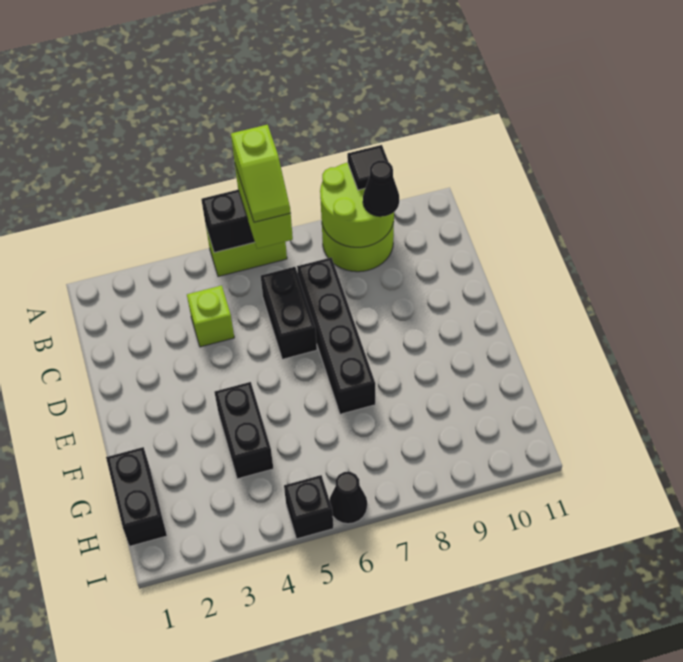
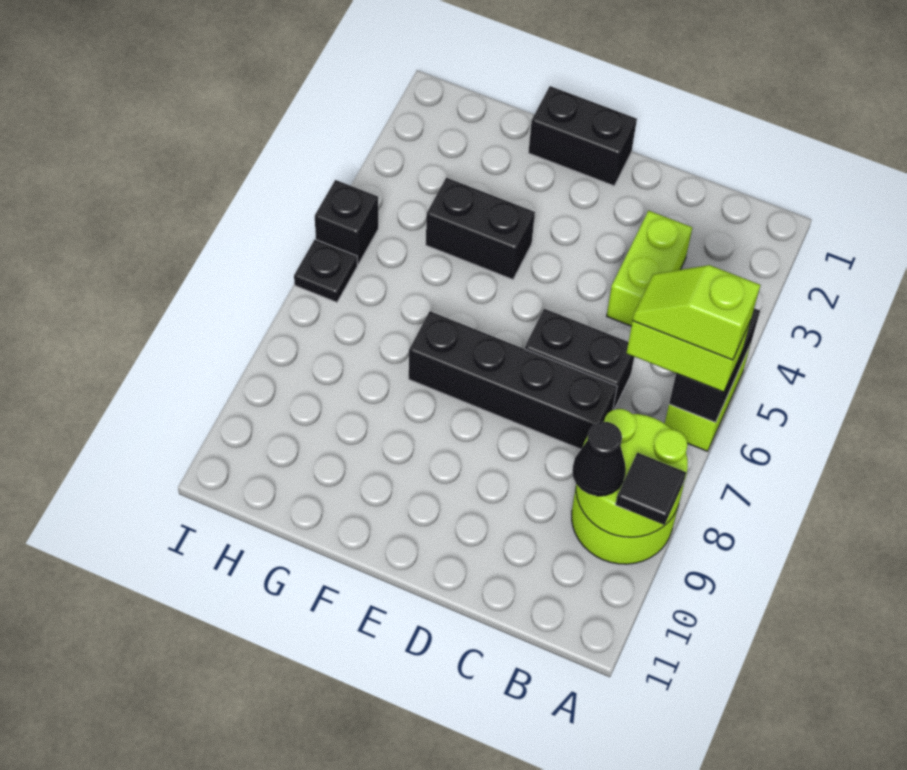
lime 1x1 brick [187,285,234,347] -> lime 1x2 brick [607,211,692,326]
black 1x2 brick [106,447,167,546] -> black 1x2 brick moved to [529,86,637,186]
black 1x1 cone [330,472,367,524] -> black 1x1 plate [294,240,357,302]

